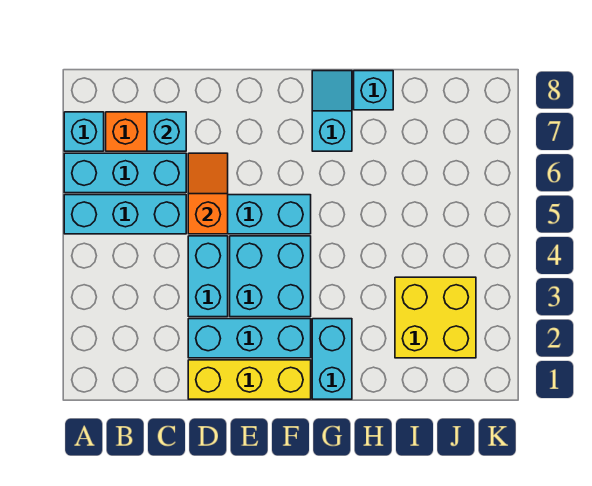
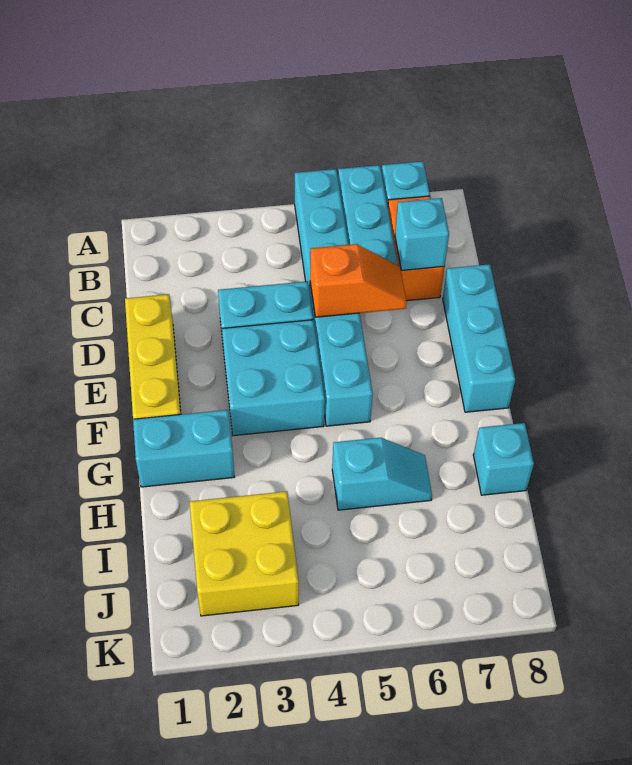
cyan 1x3 brick [188,319,311,358] -> cyan 1x3 brick moved to [443,264,515,412]
cyan 1x2 slope [312,71,352,151] -> cyan 1x2 slope moved to [332,438,432,510]

